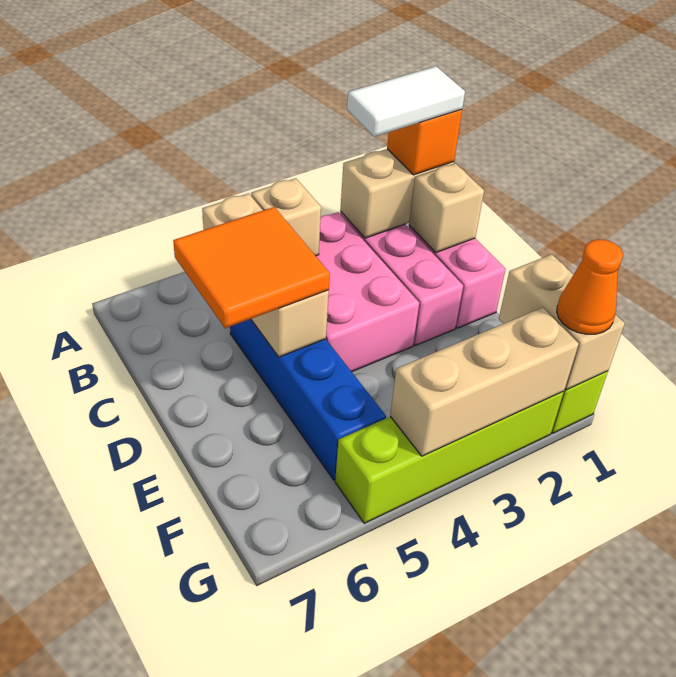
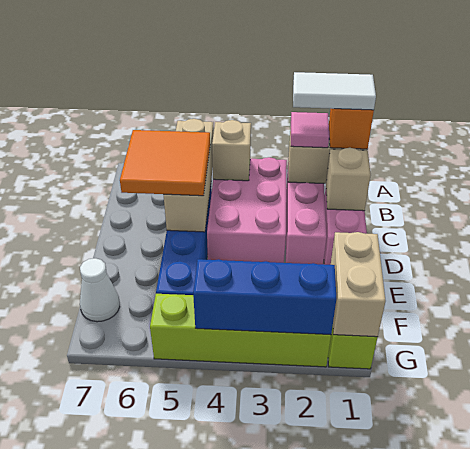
none -> pink 1x1 tile [291,112,329,148]
none -> white 1x1 cone [80,258,120,322]
orange 1x1 cone [557,239,623,334] -> none
tan 1x3 brick [390,308,579,456] -> blue 1x3 brick [193,259,337,335]

